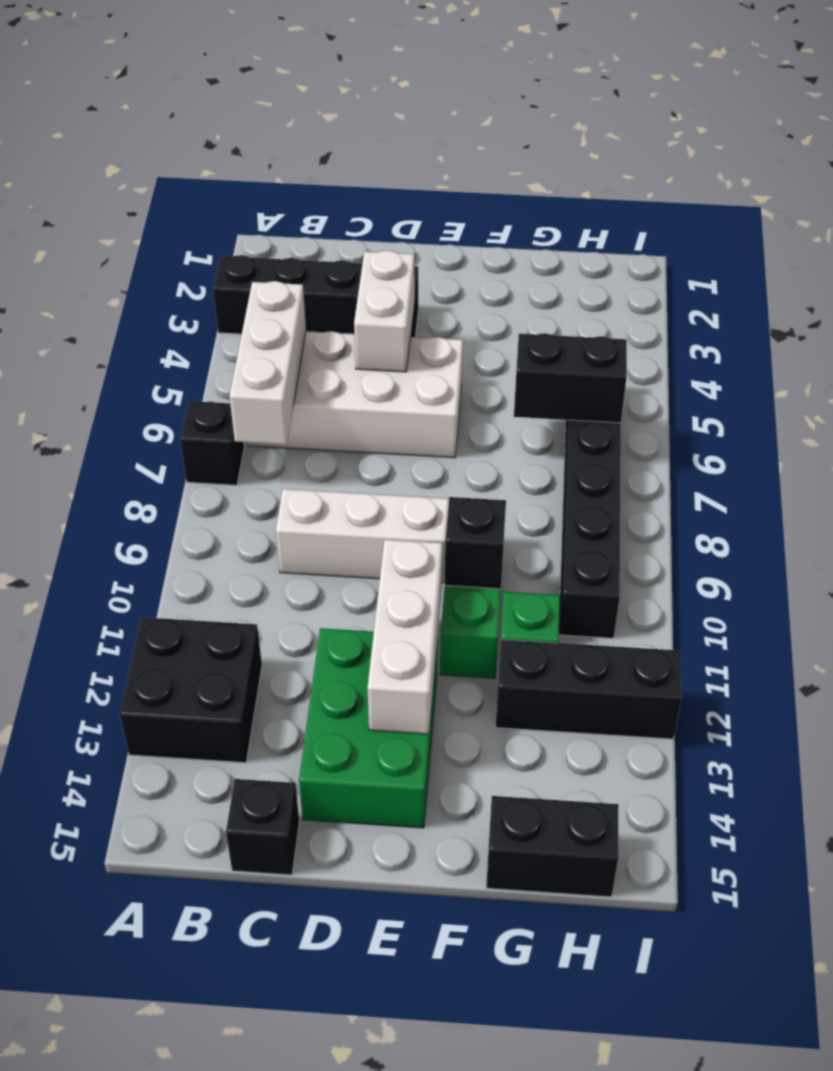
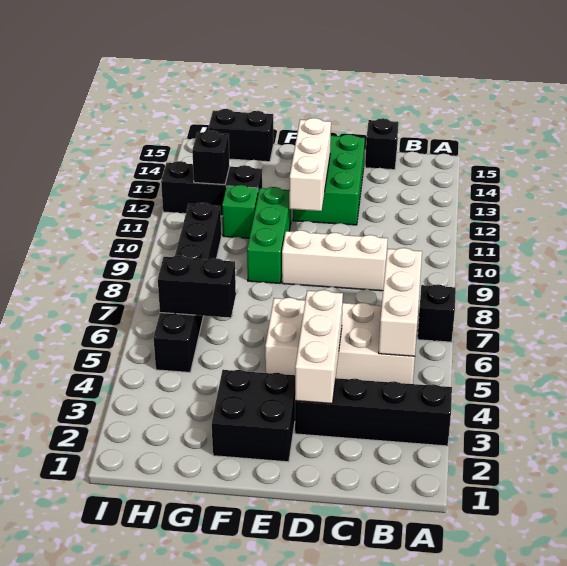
black 2x2 brick [120,617,262,763] -> black 2x2 brick moved to [212,370,295,462]
white 1x2 brick [354,250,415,372] -> white 1x3 brick [295,290,343,404]
black 1x1 brick [445,497,506,589] -> black 1x1 brick moved to [192,130,230,185]

